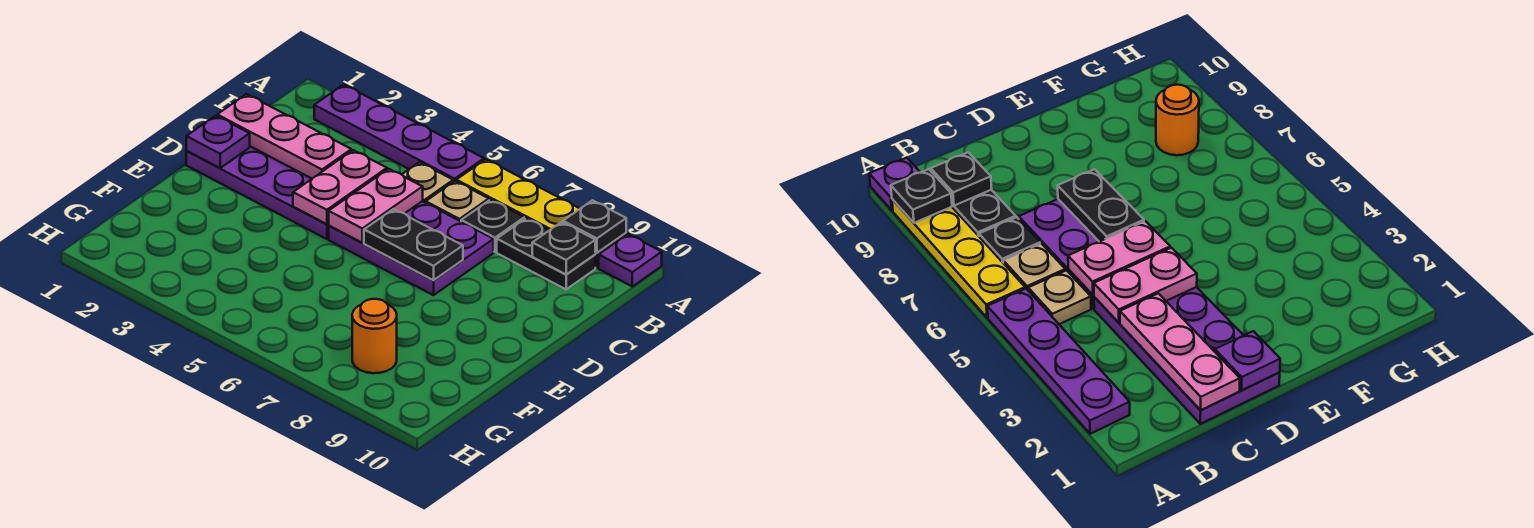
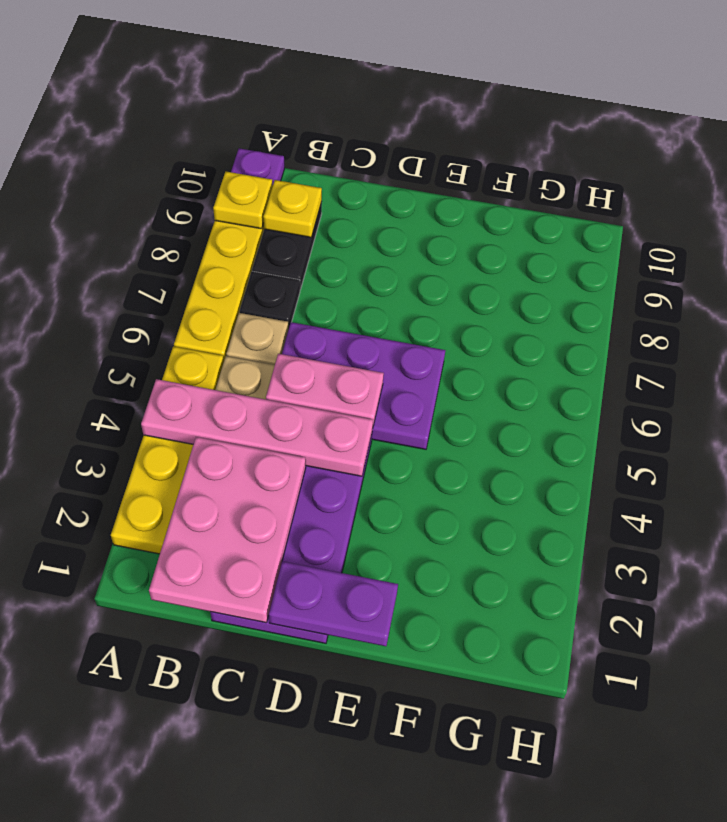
purple 1x4 plate [314,84,484,182] -> yellow 1x4 plate [111,346,224,554]
black 1x1 plate [563,200,626,253] -> yellow 1x1 plate [213,172,273,229]
black 1x1 plate [532,222,595,274] -> yellow 1x1 plate [263,180,322,238]
pink 1x3 plate [217,94,351,179] -> pink 2x3 plate [149,437,306,623]
pink 1x2 plate [293,150,387,224] -> pink 1x4 plate [141,379,373,476]
purple 2x3 plate [329,201,494,295] -> purple 2x3 plate turned to [282,322,445,449]
purple 1x1 plate [186,116,250,168] -> purple 1x2 plate [269,561,398,646]
black 1x2 plate [364,209,463,280] -> none
orange 1x1 round brick [352,299,397,373] -> none

